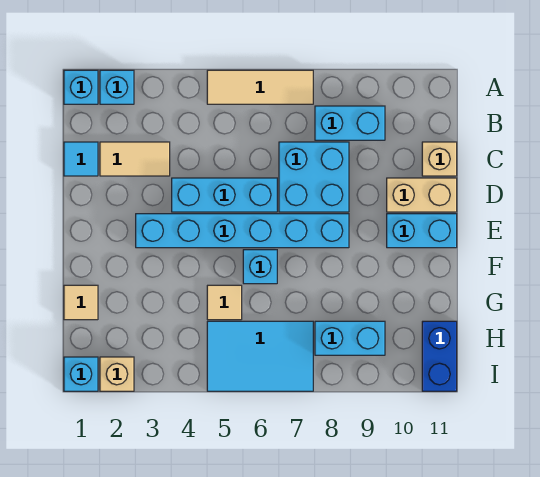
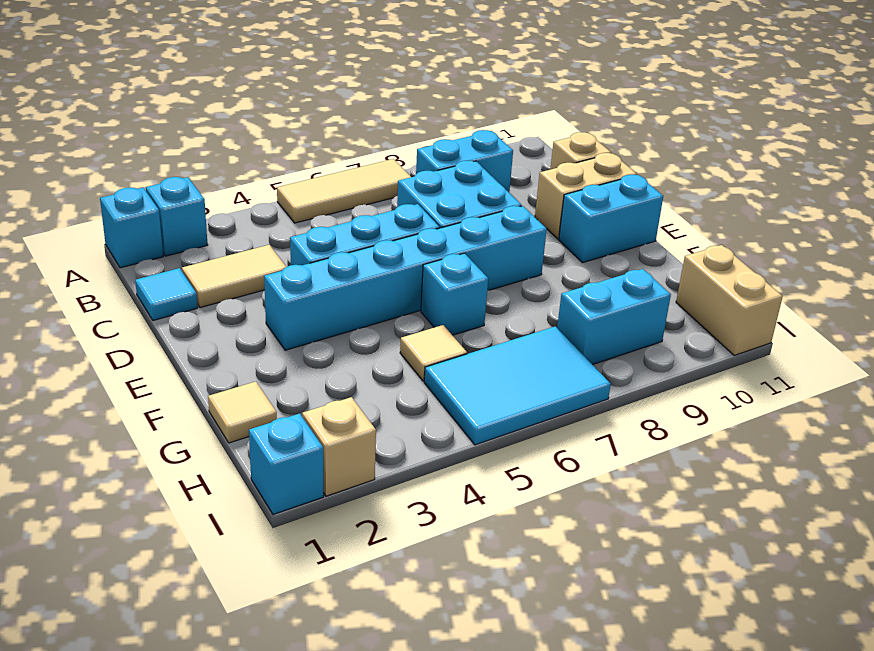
blue 1x2 brick [422,321,457,391] -> tan 1x2 brick [676,245,783,355]

